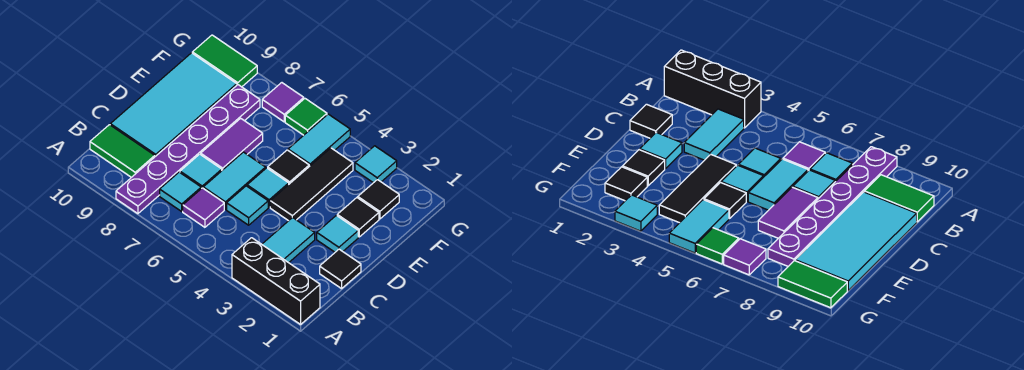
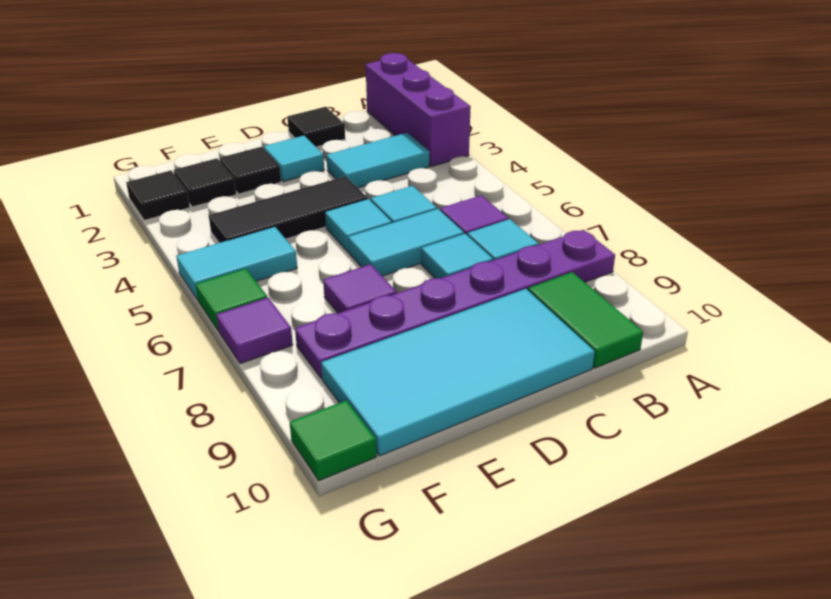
black 1x3 brick [232,238,320,324] -> purple 1x3 brick [366,53,471,167]
purple 1x2 tile [201,118,263,170] -> purple 1x1 tile [323,264,397,313]
black 1x1 tile [268,150,309,184] -> black 1x1 tile moved to [126,170,190,220]
cyan 1x1 tile [355,146,397,183] -> none
green 1x2 tile [192,35,257,87] -> green 1x1 tile [290,400,377,481]

